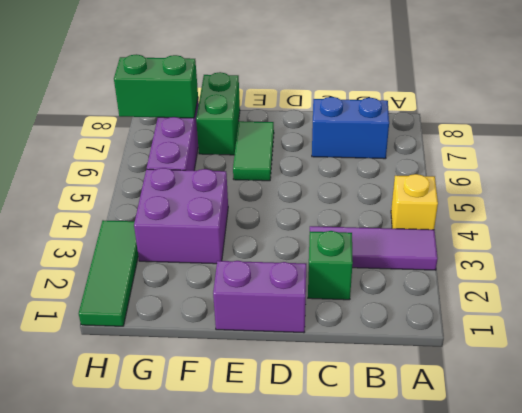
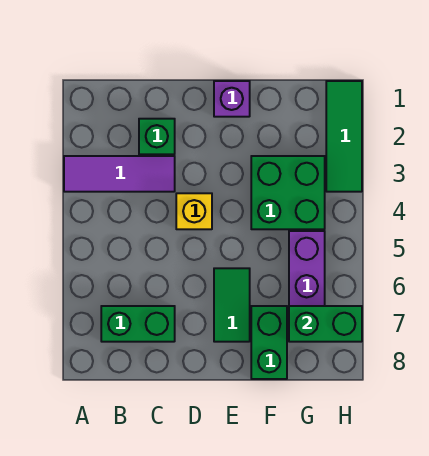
yellow 1x1 brick [391,174,438,230] -> yellow 1x1 brick moved to [176,193,212,229]
blue 1x2 brick [312,97,389,159] -> green 1x2 brick [101,306,175,342]
purple 1x2 brick [213,261,306,333] -> purple 1x1 brick [214,81,250,117]
purple 2x2 brick [134,168,228,264] -> green 2x2 brick [251,156,325,229]

